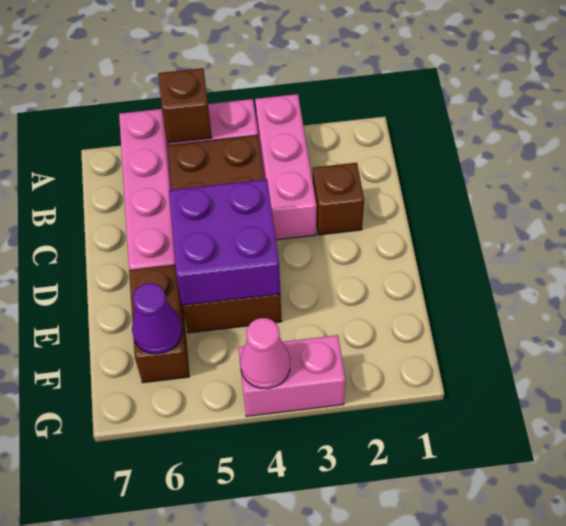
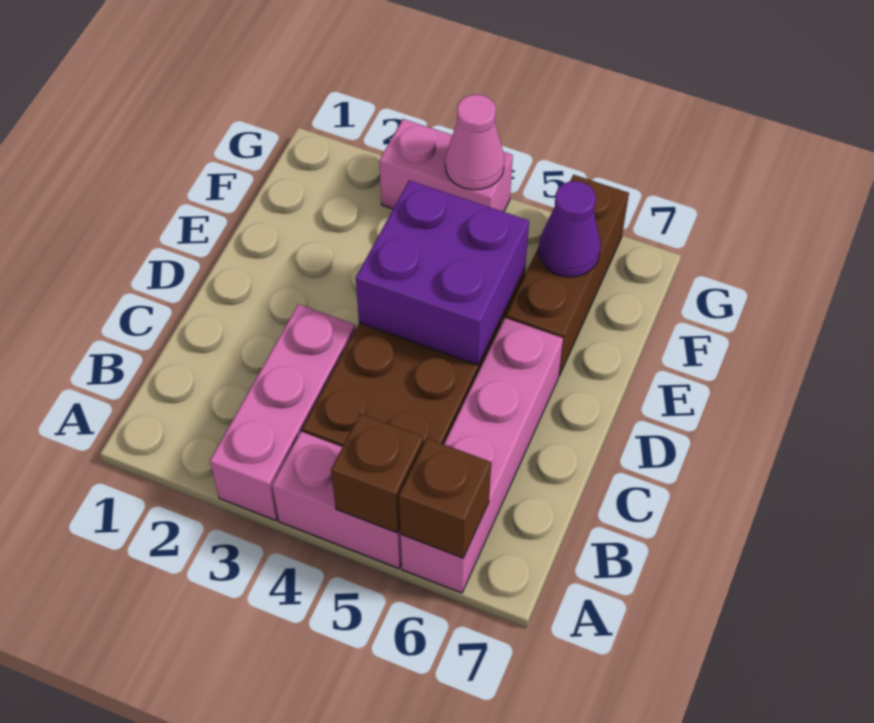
brown 1x1 brick [313,163,364,235] -> brown 1x1 brick moved to [399,438,491,558]
brown 1x2 brick [129,265,189,383] -> brown 1x3 brick [506,175,629,376]

